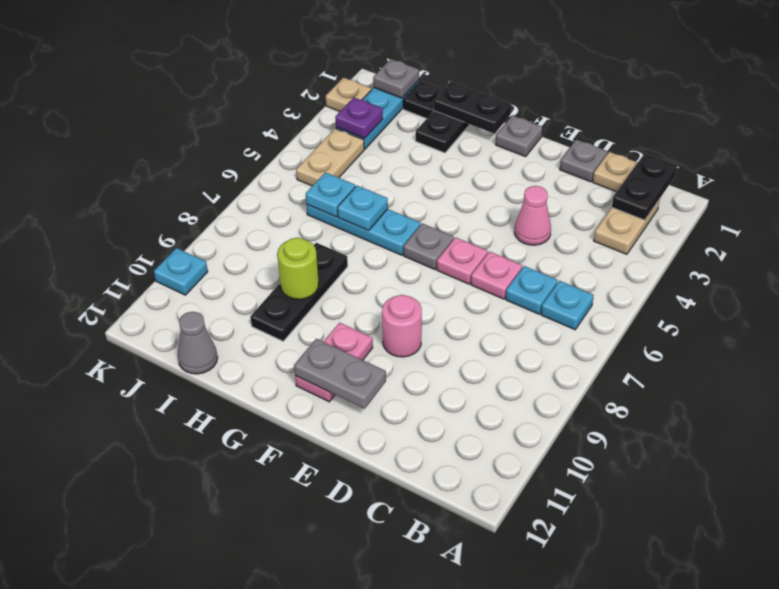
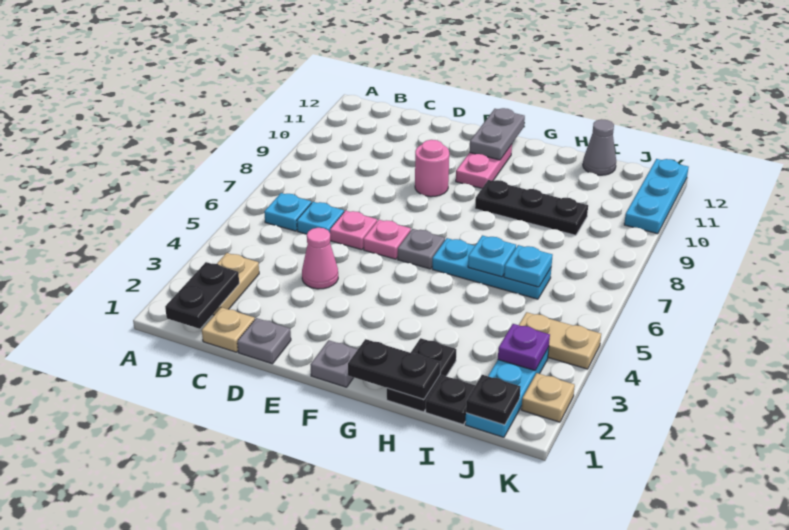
grey 1x2 plate [294,339,386,408] -> grey 1x2 plate turned to [469,108,525,160]
black 1x3 plate [250,243,348,341] -> black 1x3 plate turned to [475,180,588,235]
lime 1x1 round brick [277,238,319,299] -> none
grey 1x1 plate [373,59,419,98] -> black 1x1 plate [466,375,521,425]
tan 1x2 plate [296,129,364,186] -> tan 1x2 plate turned to [519,312,601,369]
cyan 1x1 plate [154,248,208,295] -> cyan 1x3 plate [624,159,689,234]

